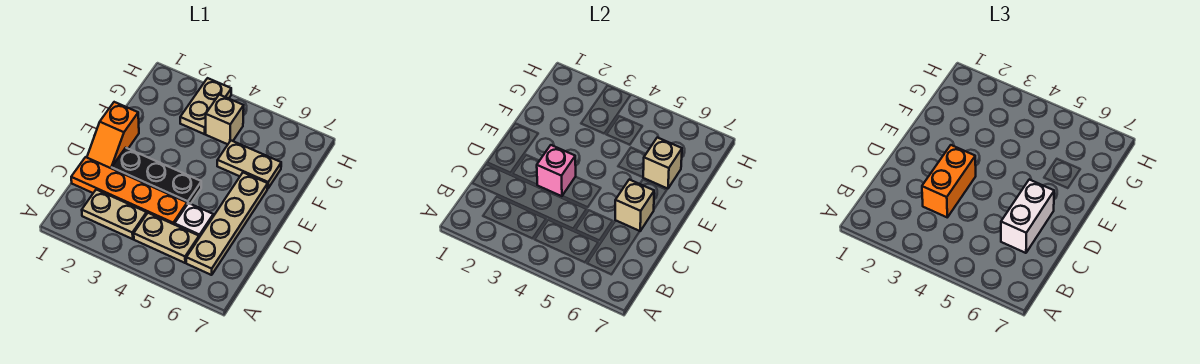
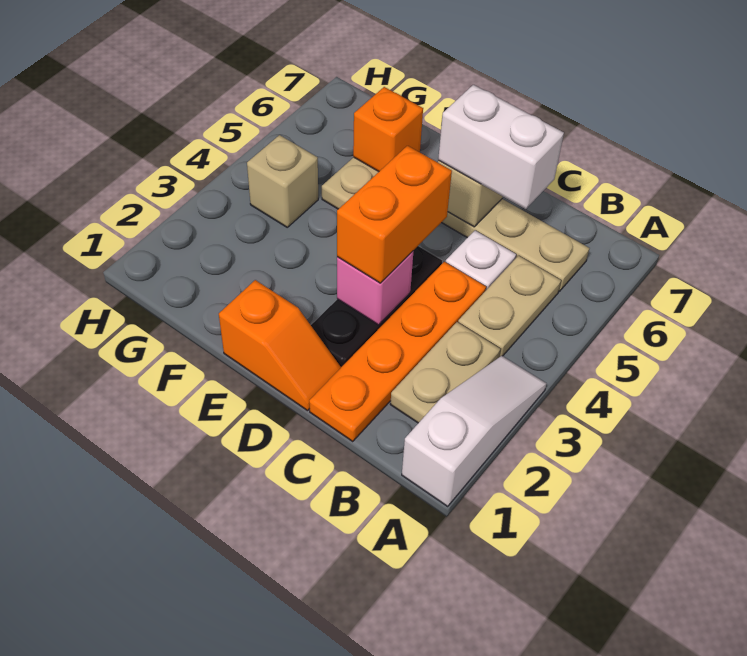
none -> white 1x3 slope [402,356,546,506]
orange 1x2 brick [922,145,976,217] -> orange 1x2 brick turned to [337,146,452,283]
tan 1x1 brick [643,138,682,189] -> orange 1x1 brick [353,87,423,172]
tan 1x2 plate [180,78,231,134] -> none

